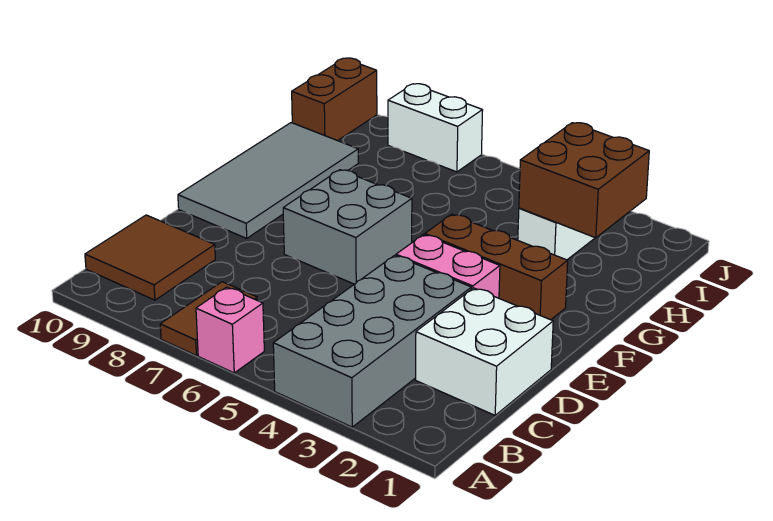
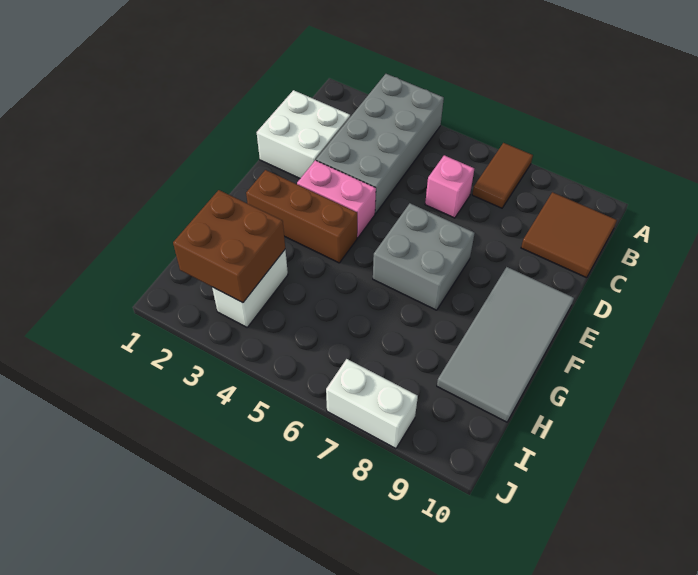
pink 1x1 brick [196,287,264,373] -> pink 1x1 brick moved to [425,155,474,218]
brown 1x2 brick [292,58,377,141] -> none

